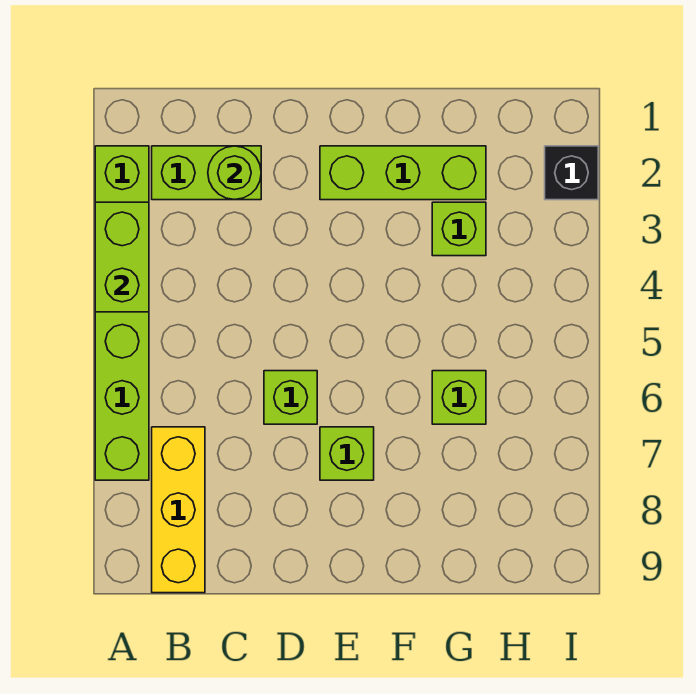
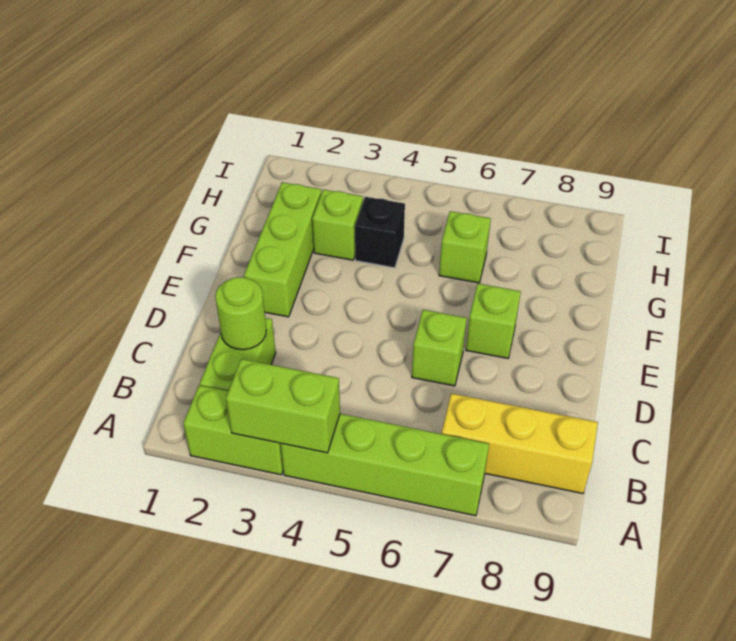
black 1x1 brick [545,146,598,200] -> black 1x1 brick moved to [355,197,405,268]

